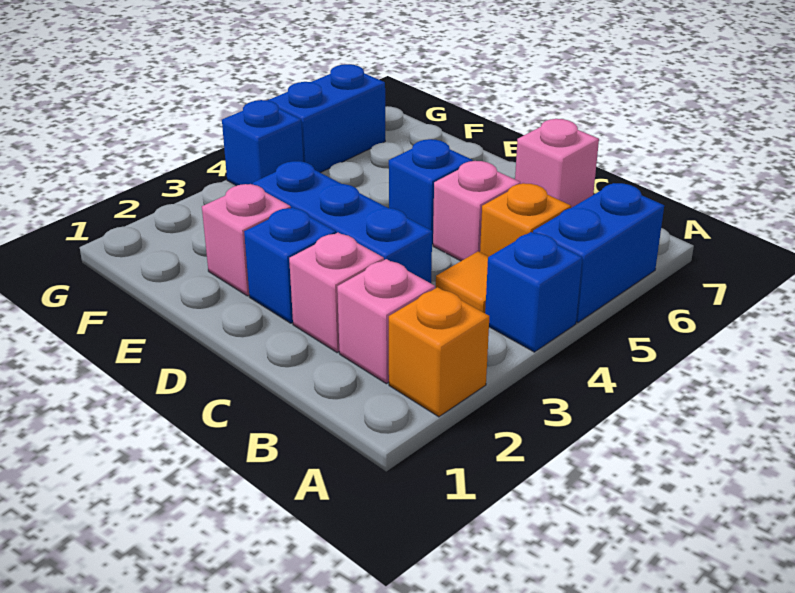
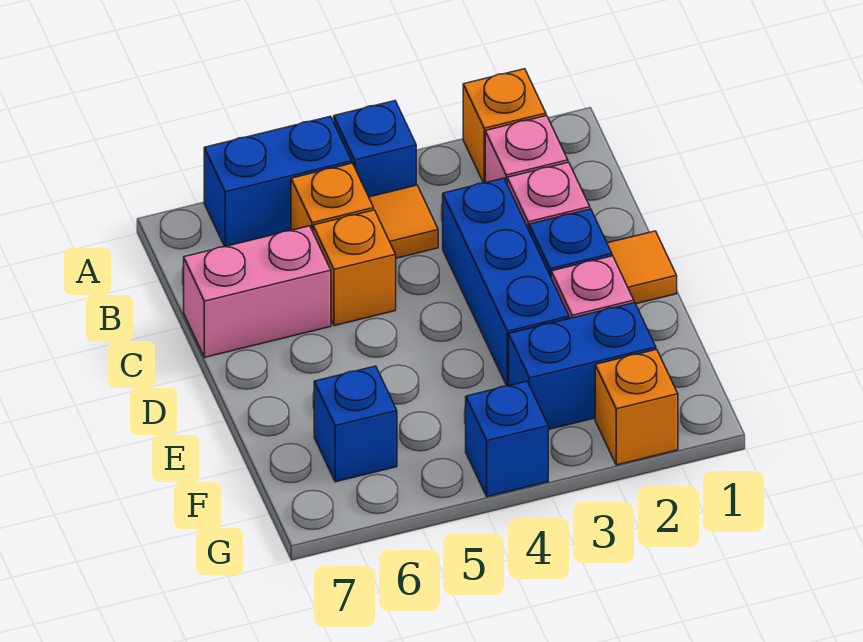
pink 1x1 brick [433,161,520,261] -> orange 1x1 brick [313,210,396,326]
pink 1x1 brick [515,119,599,208] -> pink 1x2 brick [184,226,331,357]
none -> orange 1x1 tile [607,231,677,304]
blue 1x1 brick [389,139,473,244] -> blue 1x1 brick moved to [314,366,397,482]
none -> orange 1x1 brick [595,349,678,465]
blue 1x2 brick [268,64,385,173] -> blue 1x2 brick moved to [509,303,656,430]

